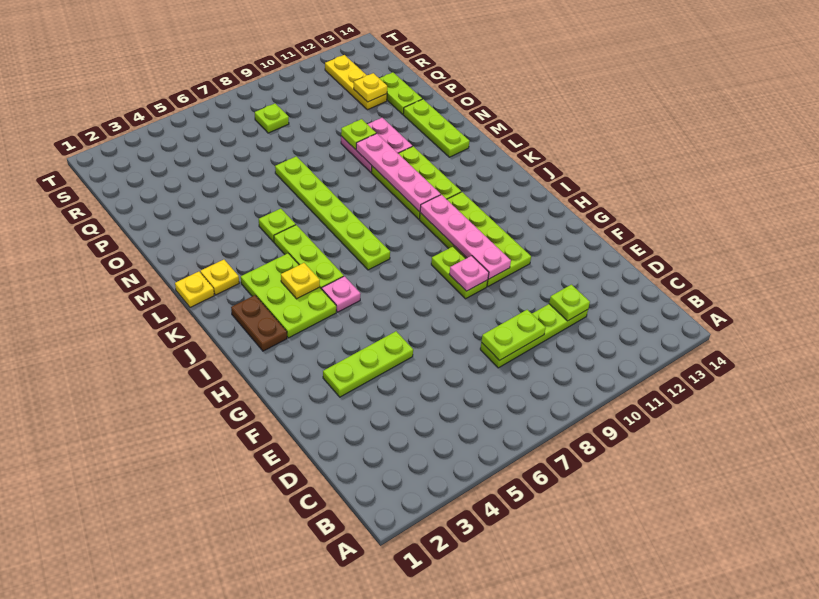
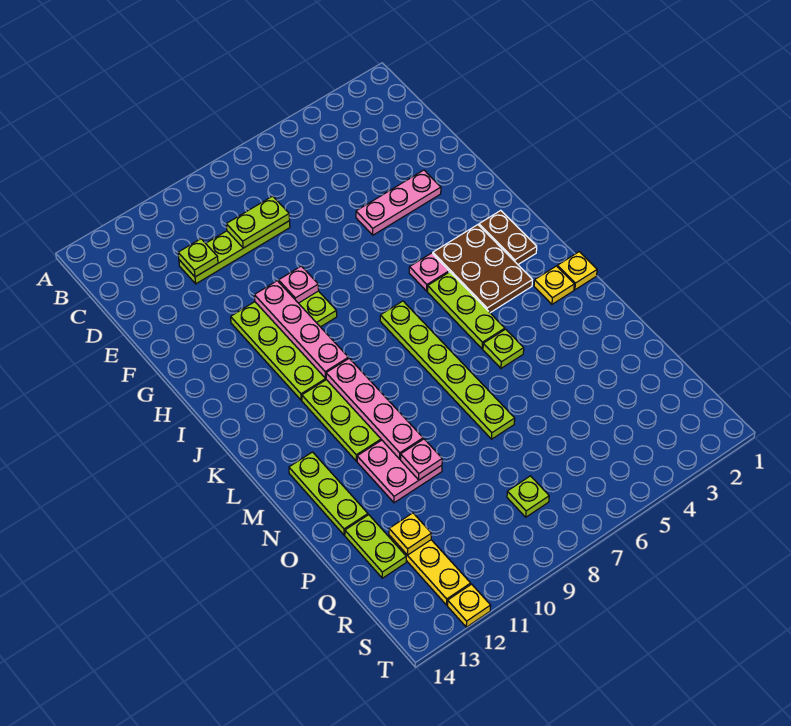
lime 1x3 plate [323,331,413,397] -> pink 1x3 plate [356,170,441,235]
lime 2x3 plate [241,253,336,338] -> brown 2x3 plate [433,225,532,313]
yellow 1x1 plate [281,263,320,299] -> yellow 1x1 plate moved to [448,584,491,627]
lime 1x1 plate [341,119,376,150] -> pink 1x1 plate [401,439,442,480]

